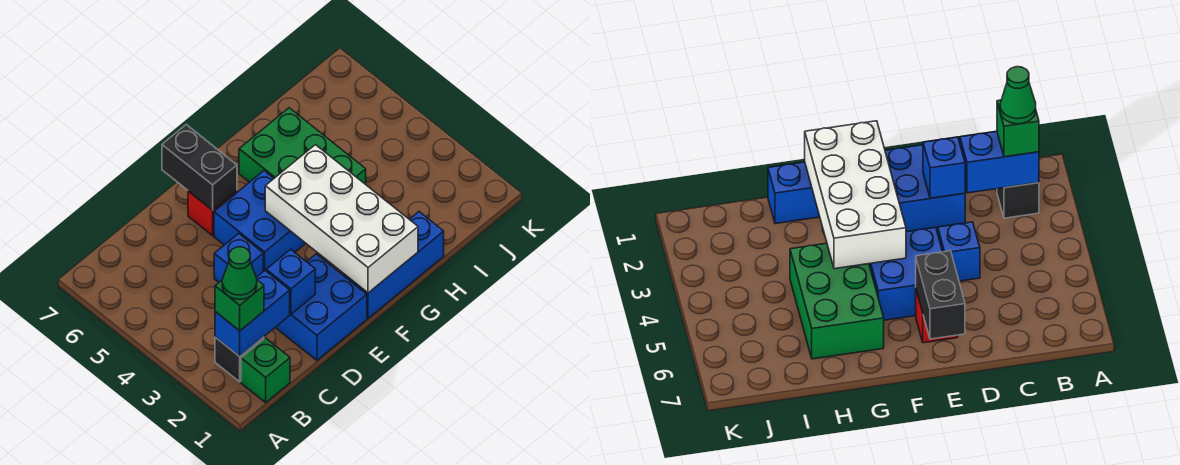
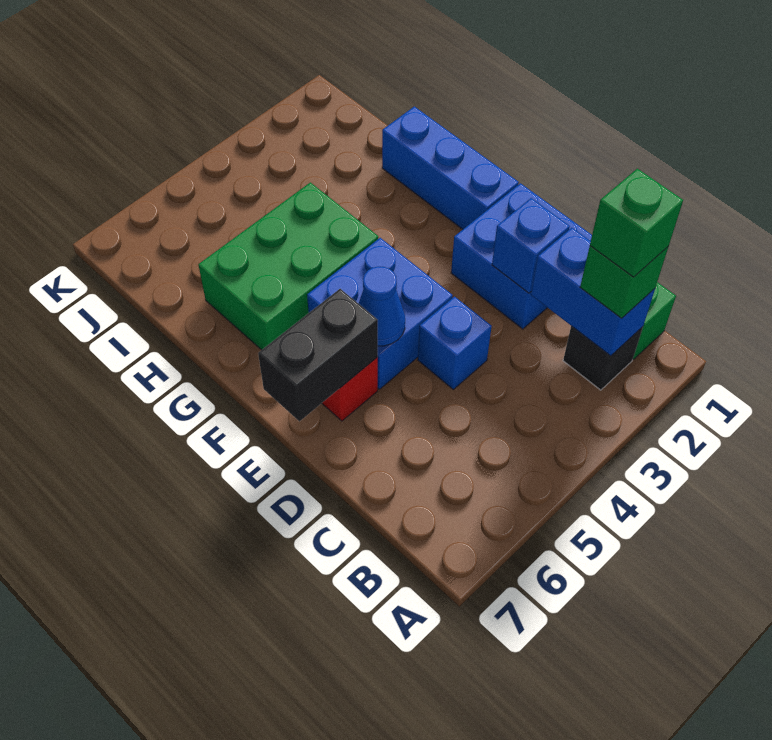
green 1x1 cone [222,247,257,299] -> green 1x1 brick [590,169,683,277]
none -> blue 1x1 cone [359,266,405,346]
white 2x4 brick [265,145,418,293] -> none

